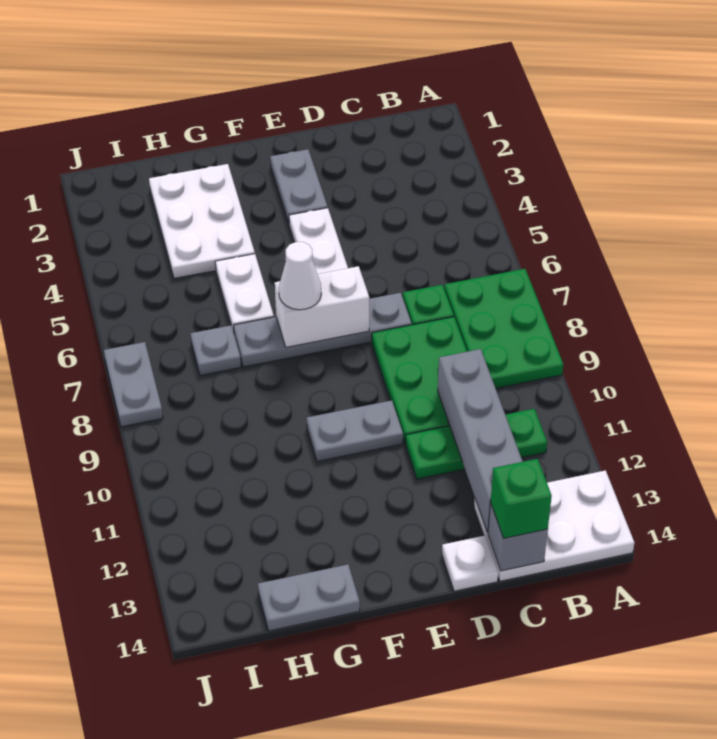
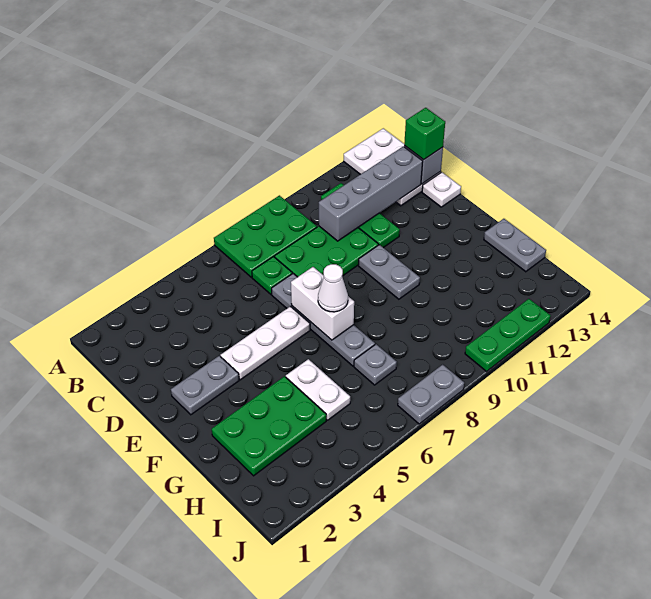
white 2x3 plate [149,164,255,278] -> green 2x3 plate [212,376,326,476]
white 1x2 plate [215,254,274,332] -> white 1x2 plate turned to [286,359,350,420]
none -> green 1x3 plate [465,299,550,371]

